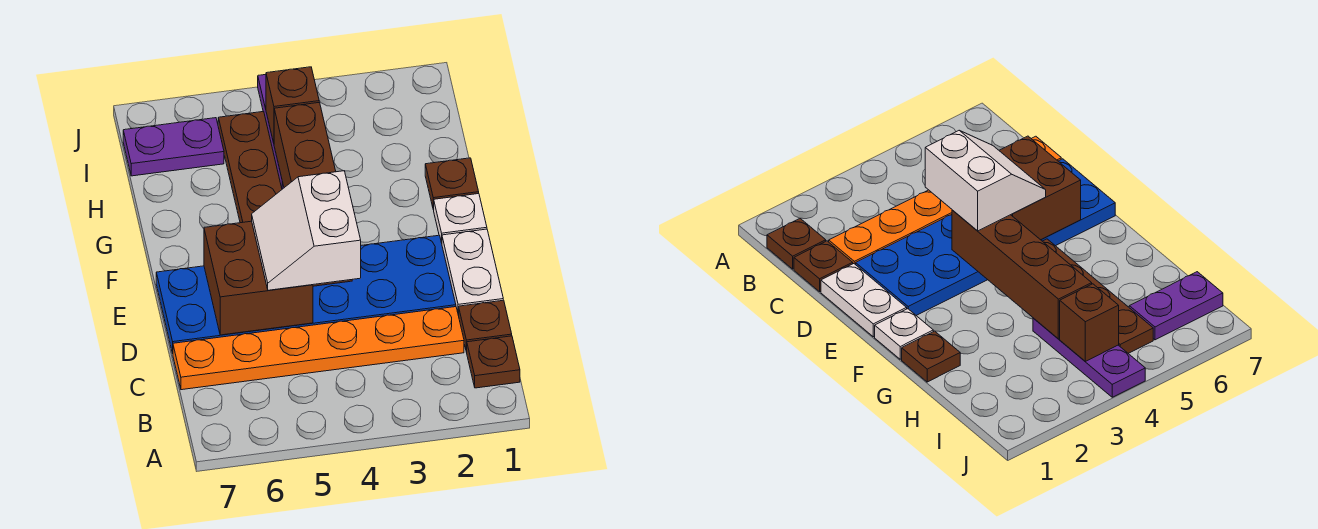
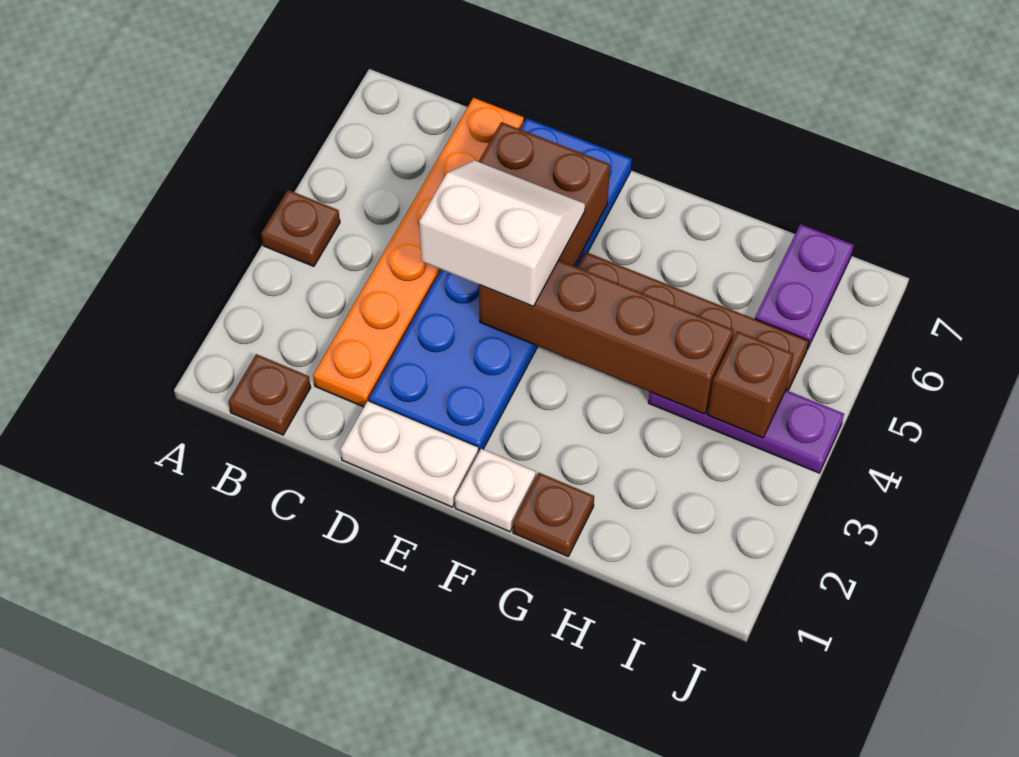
brown 1x1 plate [459,300,512,352] -> brown 1x1 plate moved to [261,190,340,266]

